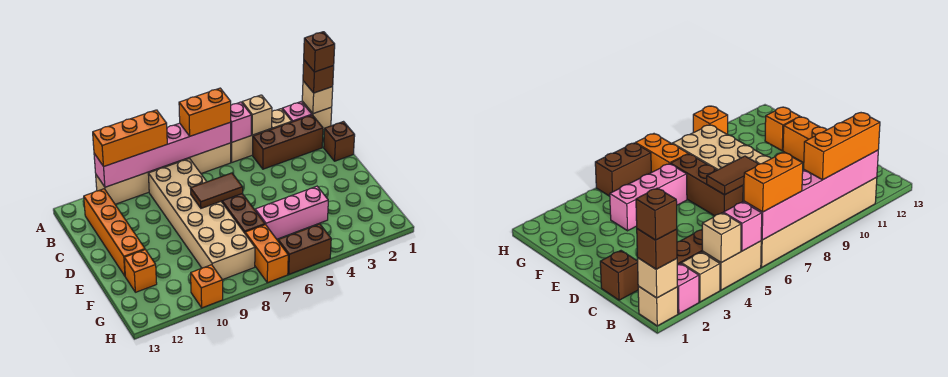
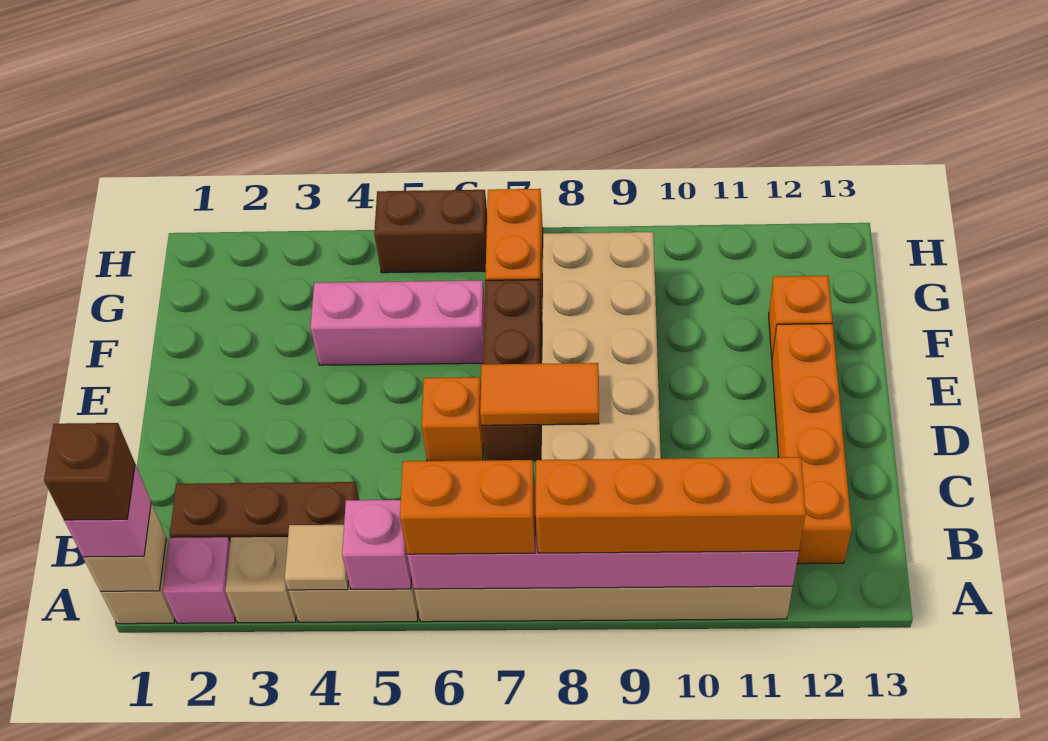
brown 1x1 brick [303,60,334,93] -> pink 1x1 brick [64,465,151,557]
tan 1x1 brick [242,95,272,135] -> tan 1x1 tile [285,525,348,590]
orange 1x3 brick [93,110,167,167] -> orange 1x4 brick [535,457,806,553]
brown 1x1 brick [324,122,355,161] -> none
brown 1x2 tile [190,173,243,208] -> orange 1x2 tile [480,363,599,425]
orange 1x1 brick [191,265,223,308] -> orange 1x1 brick moved to [422,377,483,461]

